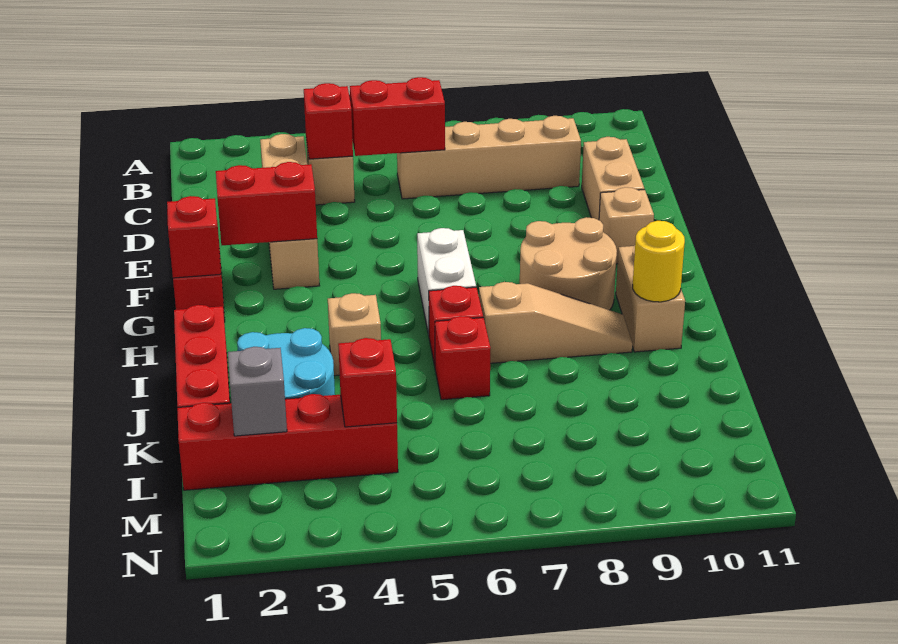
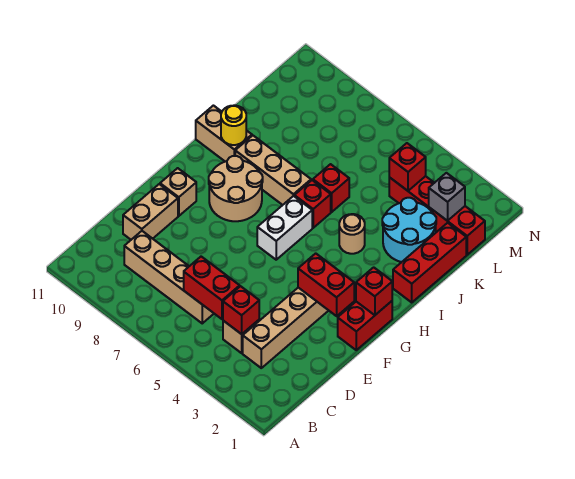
tan 1x2 brick [616,245,685,352] -> tan 1x2 brick turned to [196,106,252,162]
tan 1x1 brick [328,293,381,376] -> tan 1x1 round brick [339,214,365,254]
tan 1x3 slope [479,282,632,363] -> tan 1x3 brick [235,135,311,205]

